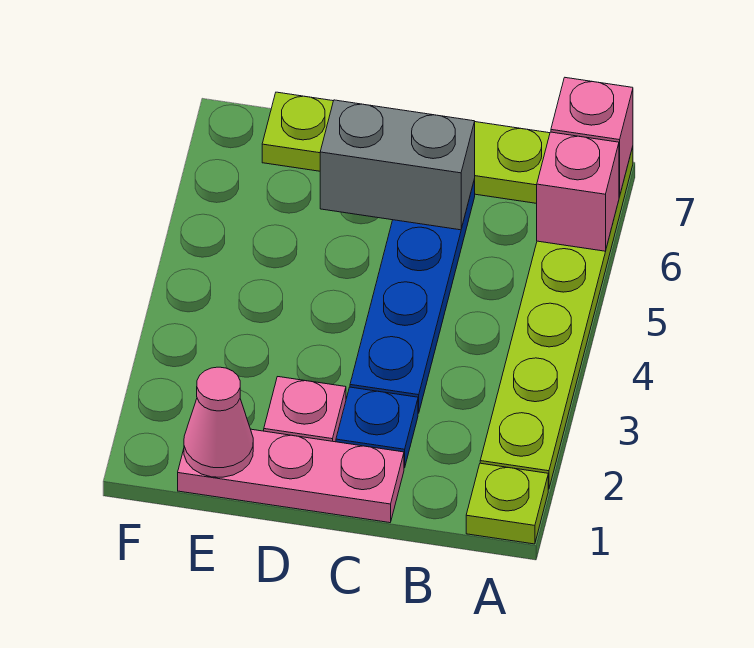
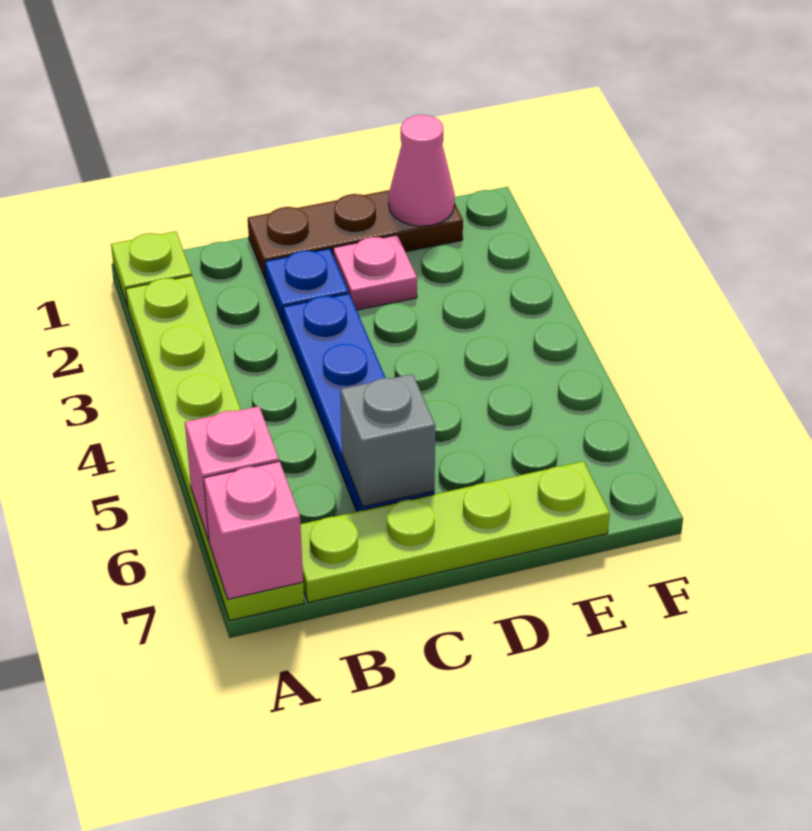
pink 1x3 plate [178,429,404,523] -> brown 1x3 plate [248,190,463,280]
grey 1x2 brick [320,100,475,230] -> grey 1x1 brick [340,374,435,507]

